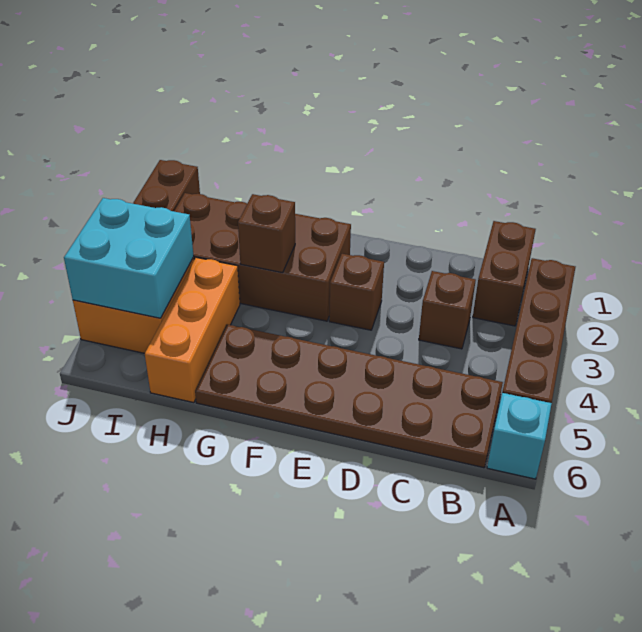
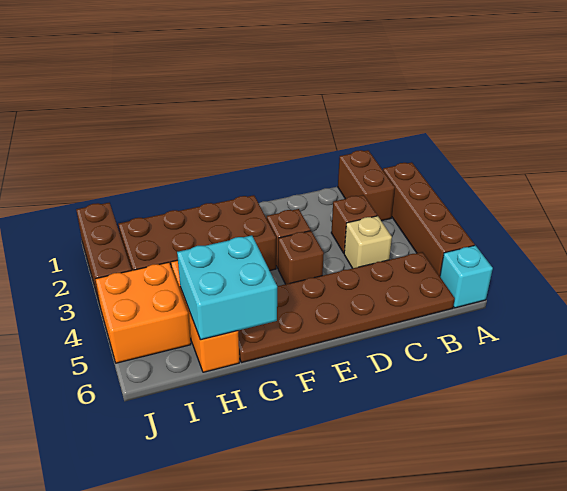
none -> tan 1x1 brick [344,216,392,268]
brown 1x1 brick [238,194,295,273] -> brown 1x1 brick moved to [278,231,324,284]
cyan 2x2 brick [64,198,194,318] -> cyan 2x2 brick moved to [177,235,277,340]

